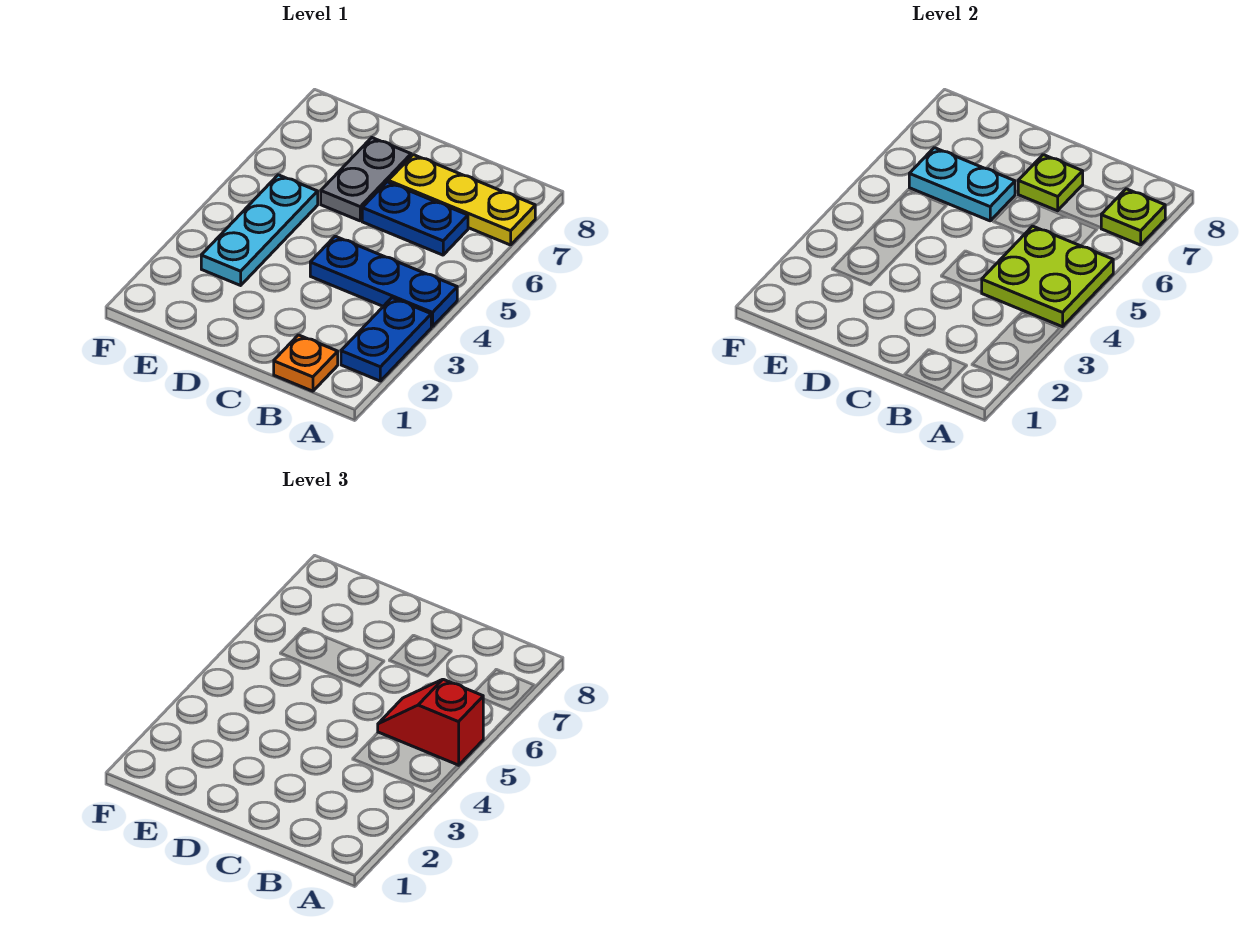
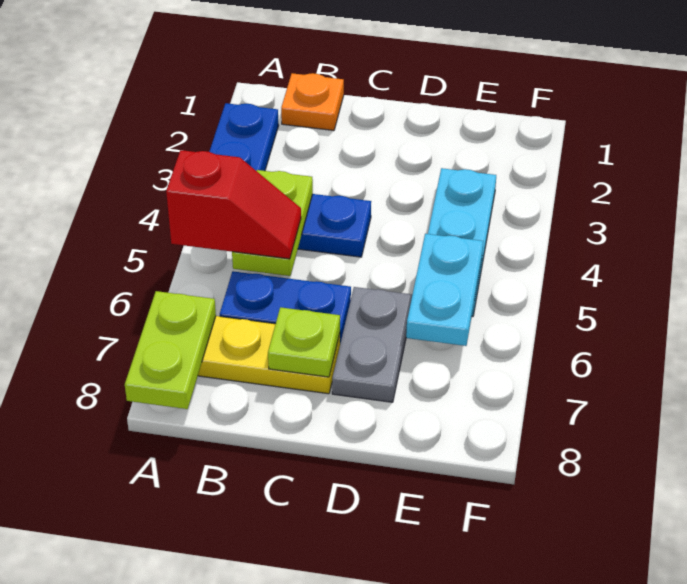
lime 2x2 plate [981,226,1113,327] -> lime 1x2 plate [232,170,313,276]
lime 1x1 plate [1101,189,1165,245] -> lime 1x2 plate [125,291,216,409]
cyan 1x2 plate [909,148,1015,221] -> cyan 1x2 plate turned to [406,234,483,346]

